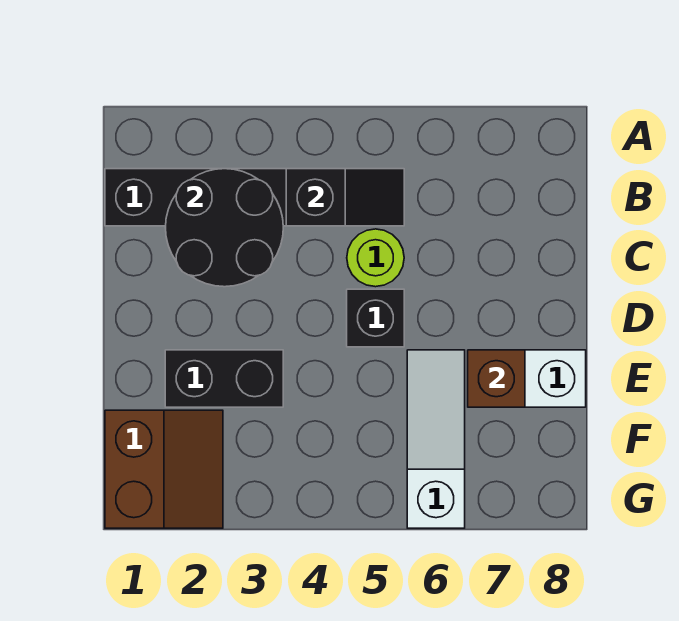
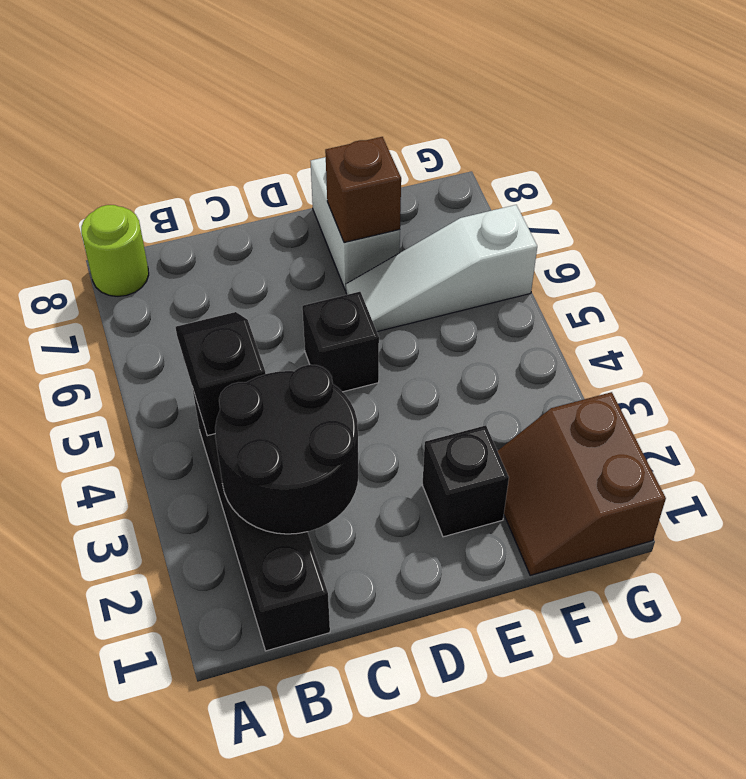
lime 1x1 round brick [347,229,404,287] -> lime 1x1 round brick moved to [81,205,149,296]
black 1x2 brick [165,350,283,407] -> black 1x1 brick [422,425,509,537]
brown 2x2 slope [105,410,223,528] -> brown 2x2 slope turned to [498,392,666,576]

